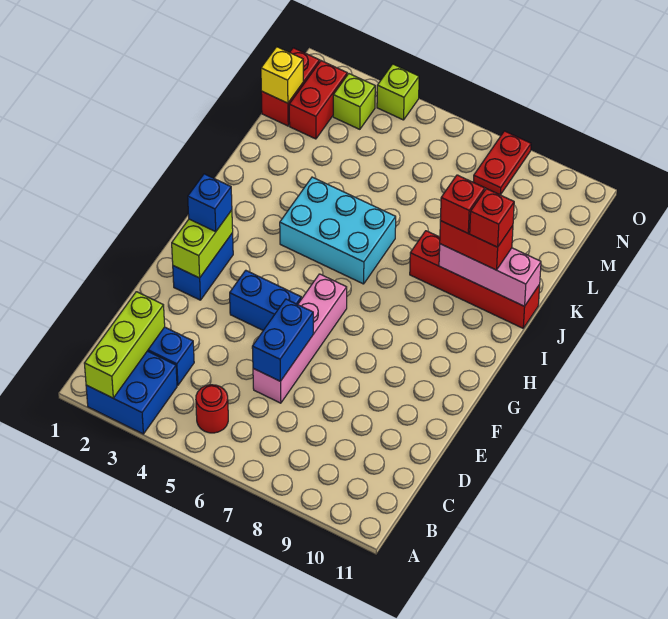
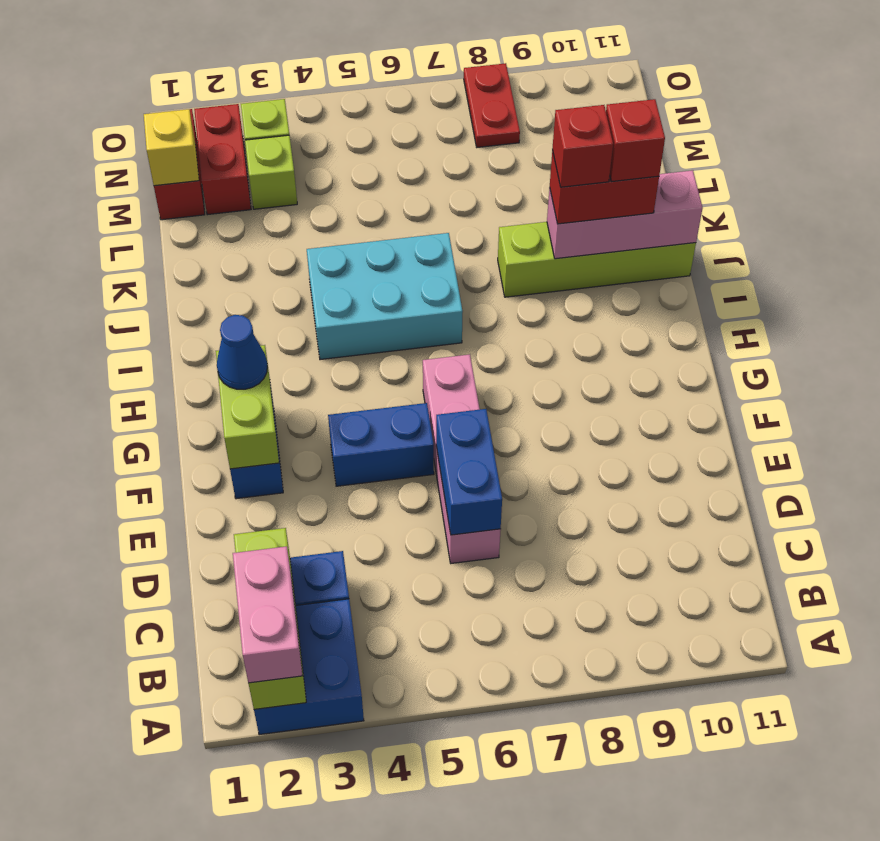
none -> pink 1x2 brick [233,546,303,683]
red 1x1 round brick [196,385,228,433] -> none
blue 1x1 brick [188,174,232,232] -> blue 1x1 cone [217,315,267,389]
red 1x4 brick [410,231,540,328] -> lime 1x4 brick [498,222,696,297]
lime 1x1 brick [377,64,419,120] -> lime 1x1 brick moved to [245,135,297,209]

